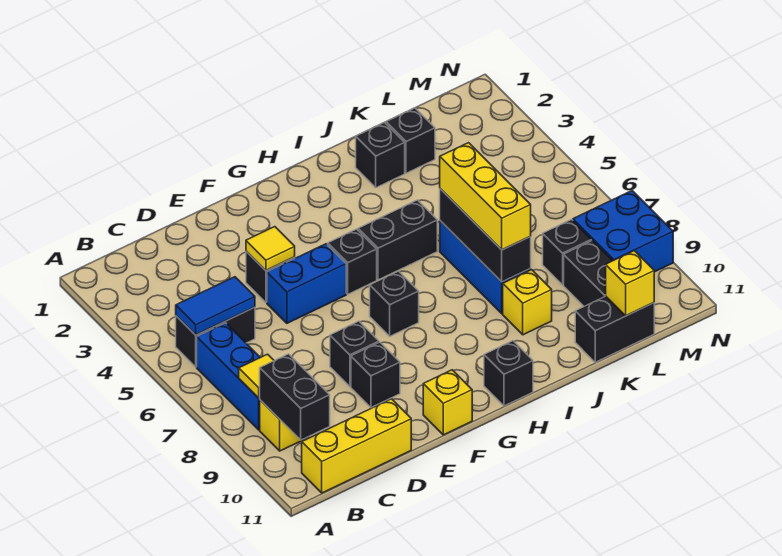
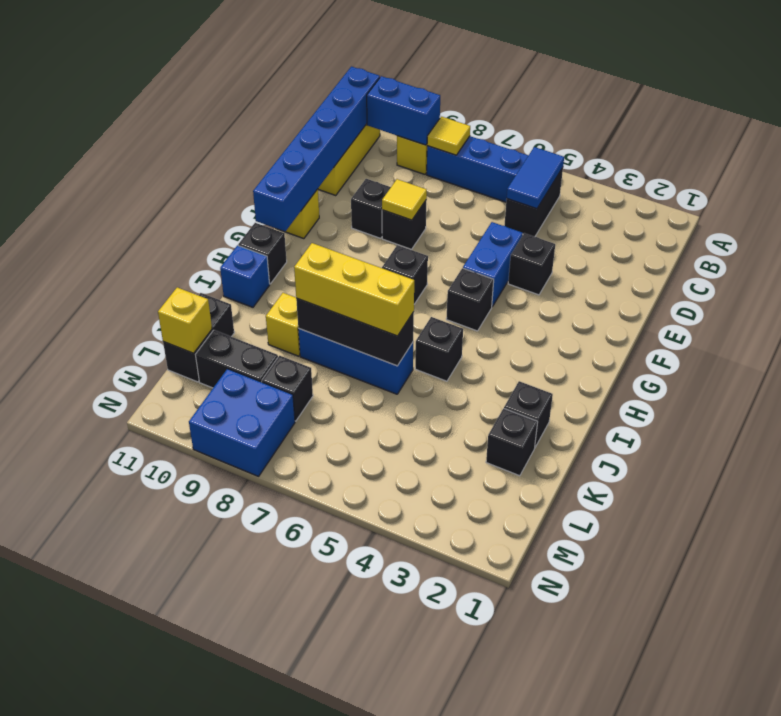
black 1x2 brick [260,354,330,440] -> blue 1x2 brick [367,76,440,145]
none -> blue 1x6 brick [253,67,380,232]
yellow 1x1 tile [246,227,295,270] -> yellow 1x1 tile moved to [382,179,427,220]
black 1x2 brick [358,200,437,280] -> black 1x1 brick [415,317,463,381]
none -> blue 1x1 brick [220,245,270,307]

